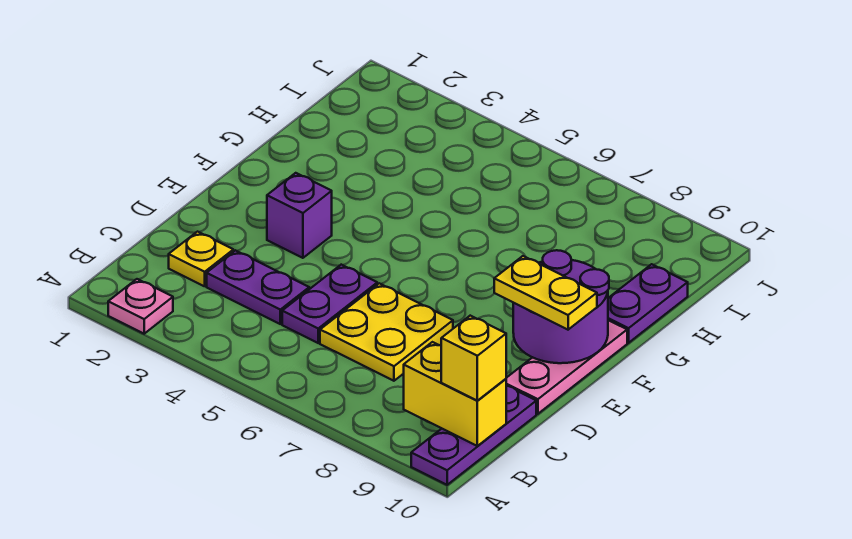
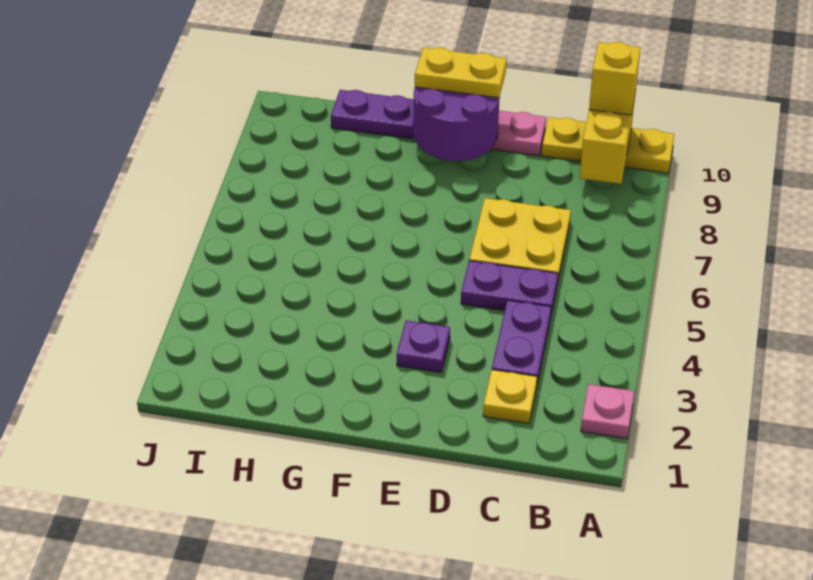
purple 1x3 plate [411,386,536,485] -> yellow 1x3 plate [541,117,674,173]
purple 1x1 brick [267,173,332,258] -> purple 1x1 plate [397,321,450,373]
yellow 1x2 plate [494,256,597,330] -> yellow 1x2 plate turned to [415,48,507,98]

